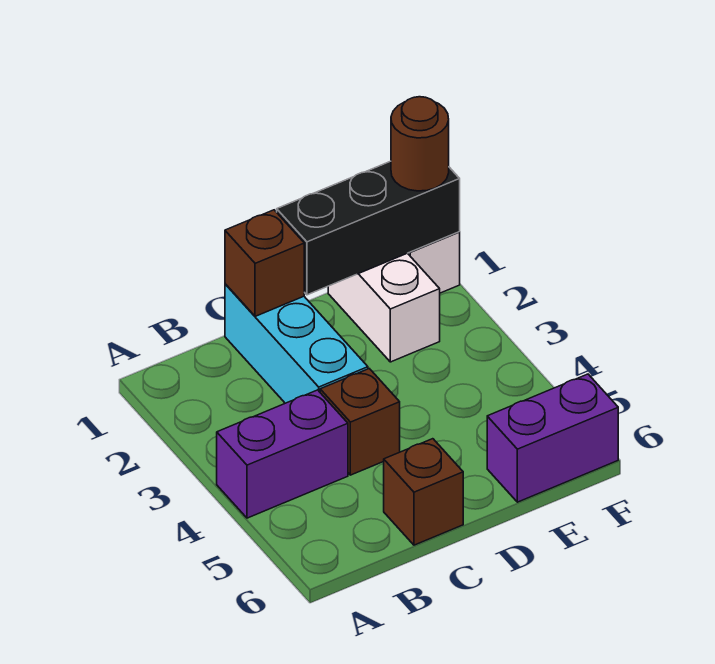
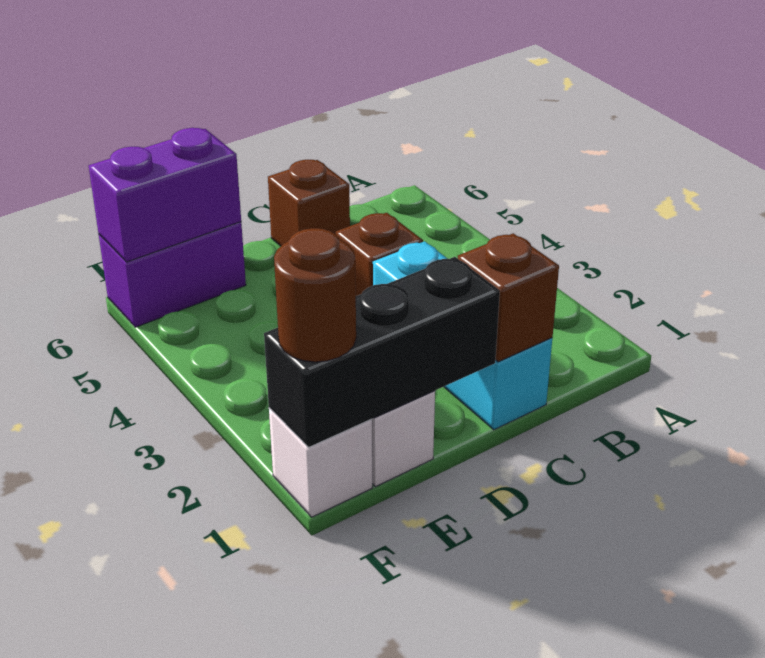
purple 1x2 brick [217,390,348,518] -> purple 1x2 brick moved to [89,128,241,262]

